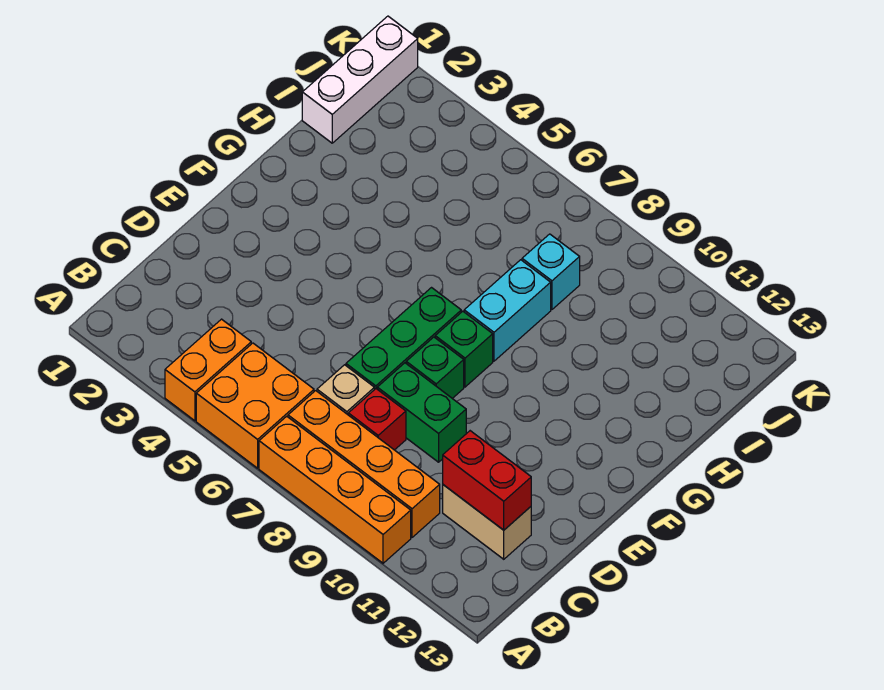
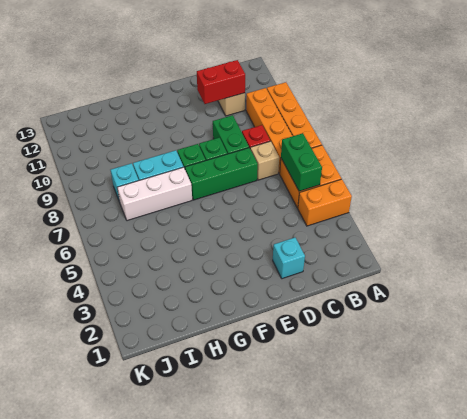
none -> green 1x2 brick [281,133,322,191]
red 1x2 brick [443,431,531,530] -> red 1x2 brick turned to [197,60,245,104]
none -> cyan 1x1 brick [273,238,305,279]
white 1x3 brick [302,16,418,143] -> white 1x3 brick moved to [117,167,192,221]

